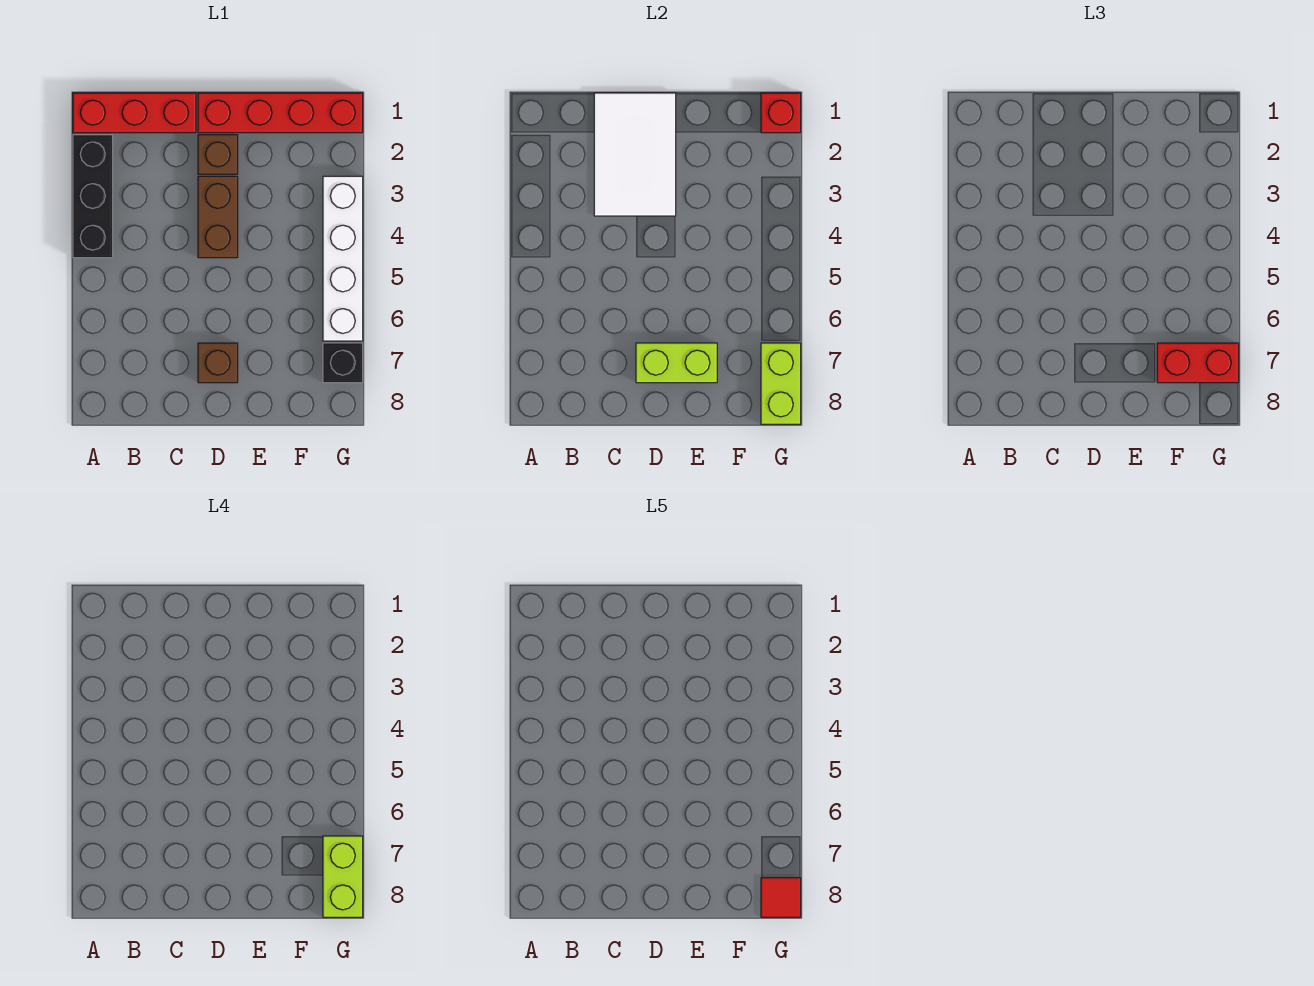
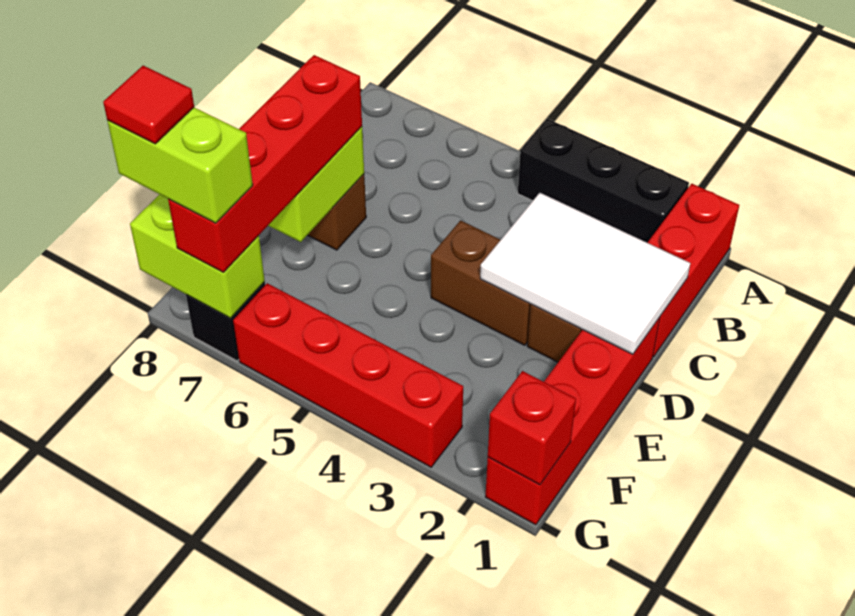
red 1x2 brick [1157,343,1239,383] -> red 1x4 brick [168,55,362,272]
white 1x4 brick [323,176,363,341] -> red 1x4 brick [233,283,463,467]

